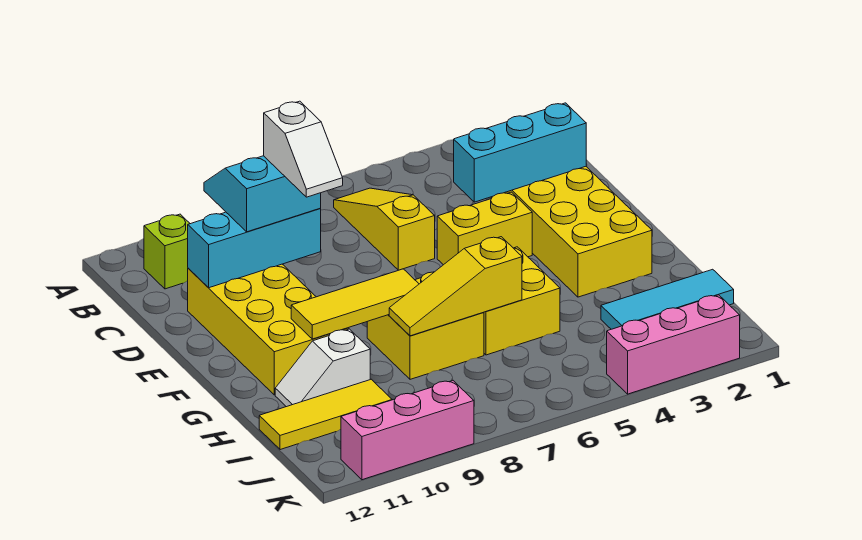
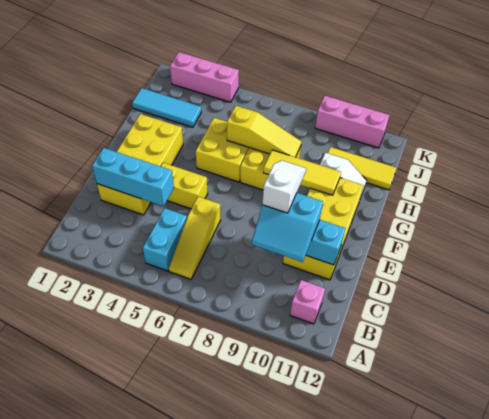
none -> cyan 1x2 brick [143,208,187,271]
lime 1x1 brick [144,214,190,289] -> pink 1x1 brick [290,280,325,324]

